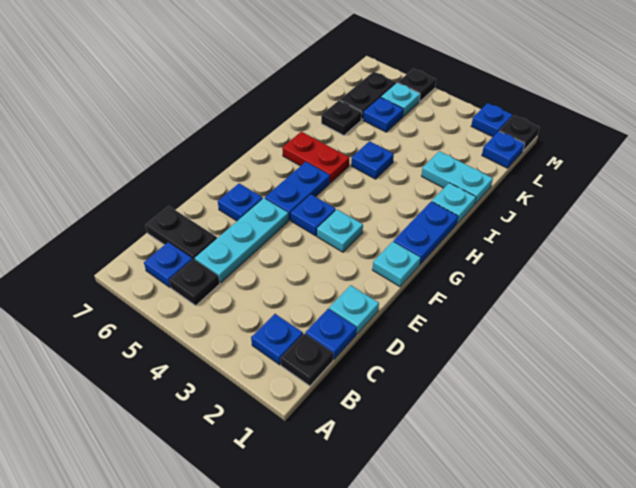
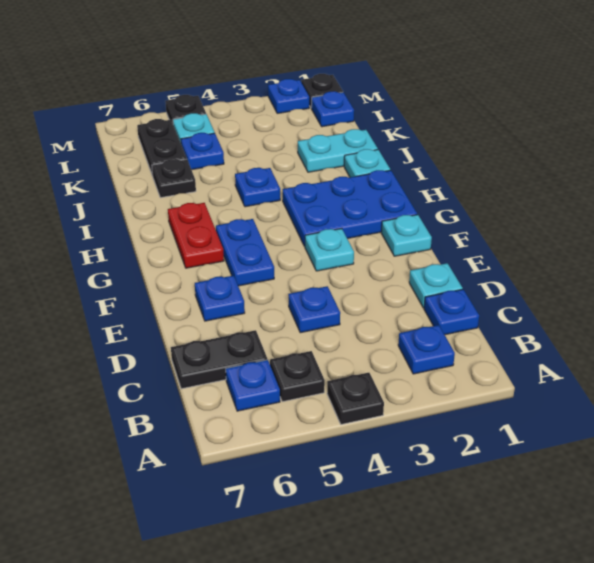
black 1x1 plate [281,333,333,386] -> black 1x1 plate moved to [327,373,384,424]
cyan 1x3 plate [195,198,289,283] -> none
blue 1x1 plate [291,194,336,236] -> blue 1x1 plate moved to [288,286,340,333]
blue 1x2 plate [394,202,458,265] -> blue 2x3 plate [283,170,417,246]
red 1x2 plate [282,132,349,183] -> red 1x2 plate turned to [168,203,224,268]

